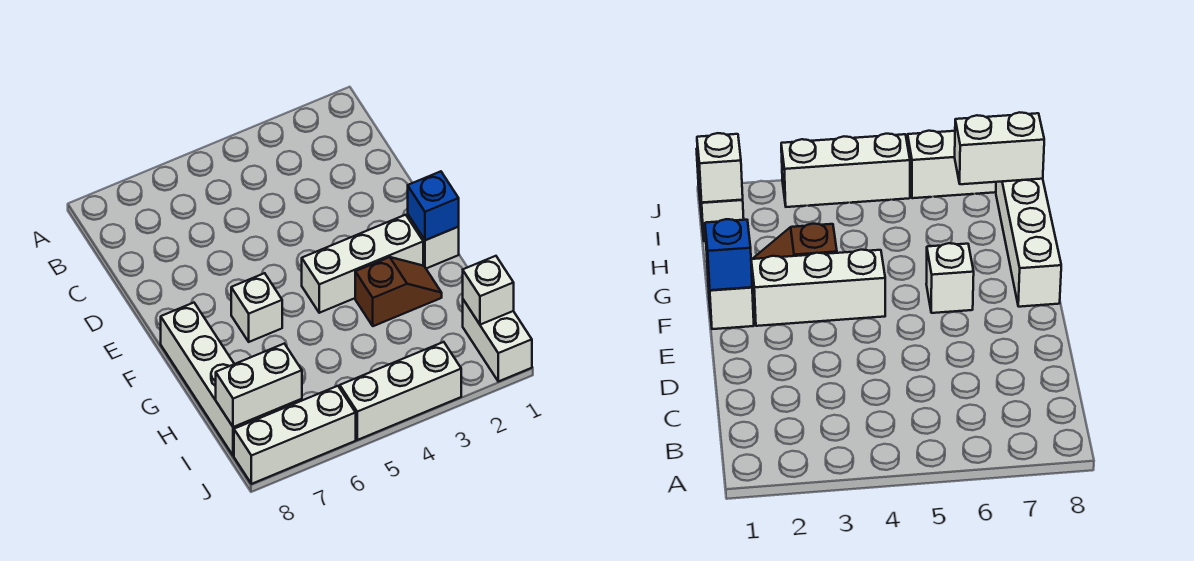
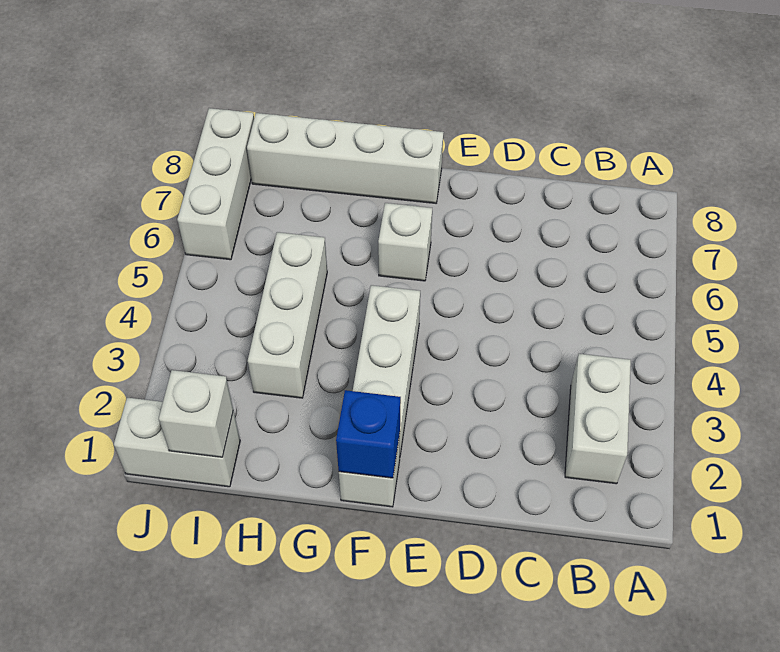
brown 1x2 slope [355,257,442,326] -> none
white 1x2 brick [216,344,302,427] -> white 1x2 brick moved to [565,354,631,484]
white 1x3 brick [340,342,461,440] -> white 1x3 brick moved to [248,232,327,398]

